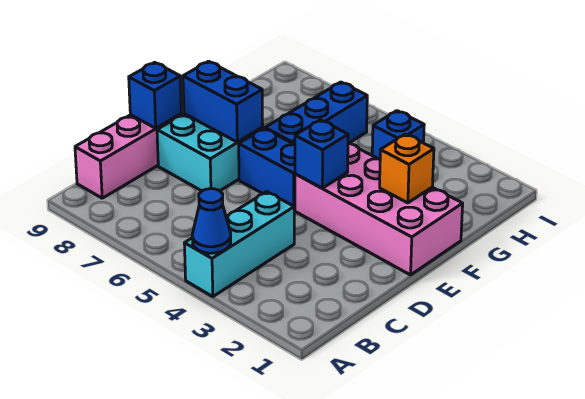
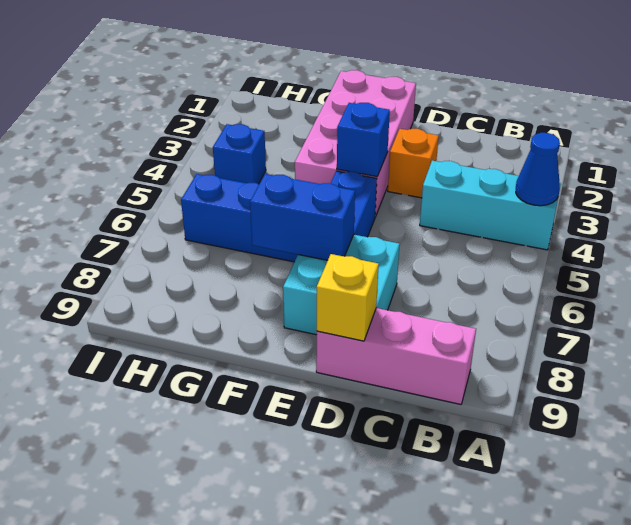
blue 1x1 brick [129,62,181,128] -> yellow 1x1 brick [317,254,379,341]
blue 1x2 brick [183,61,263,142] -> blue 1x2 brick turned to [250,174,355,260]
orange 1x1 brick [380,134,434,203] -> orange 1x1 brick moved to [388,129,439,198]

